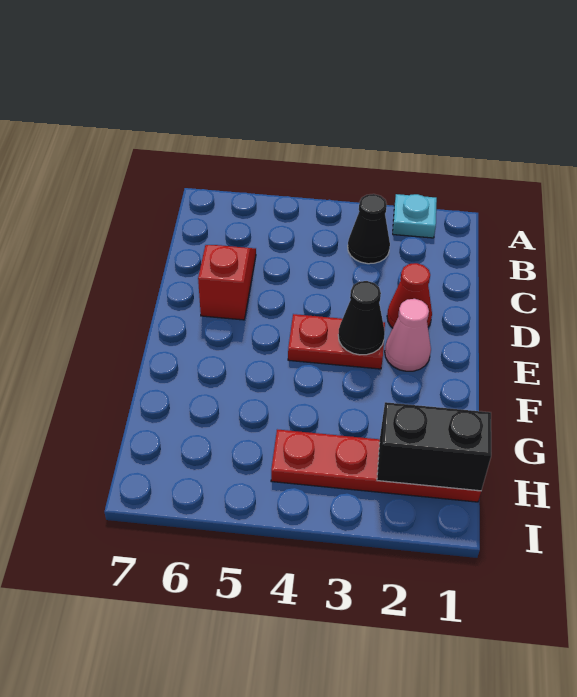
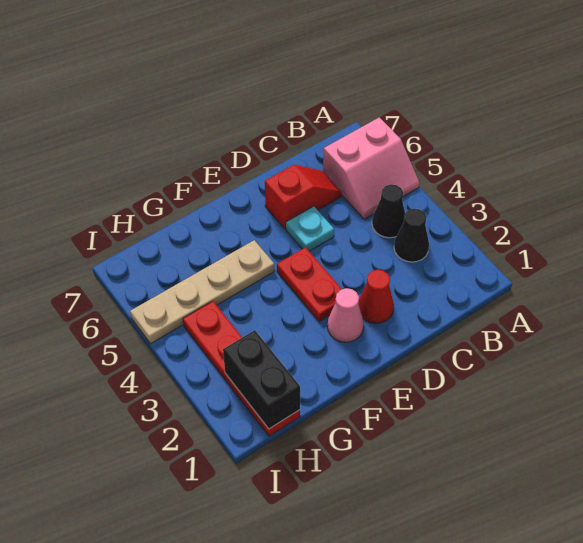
cyan 1x1 plate [393,194,437,238] -> cyan 1x1 plate moved to [286,206,334,251]
none -> pink 2x2 slope [323,117,419,219]
black 1x1 cone [338,281,385,355] -> black 1x1 cone moved to [372,184,405,238]
none -> tan 1x4 plate [130,240,274,344]

